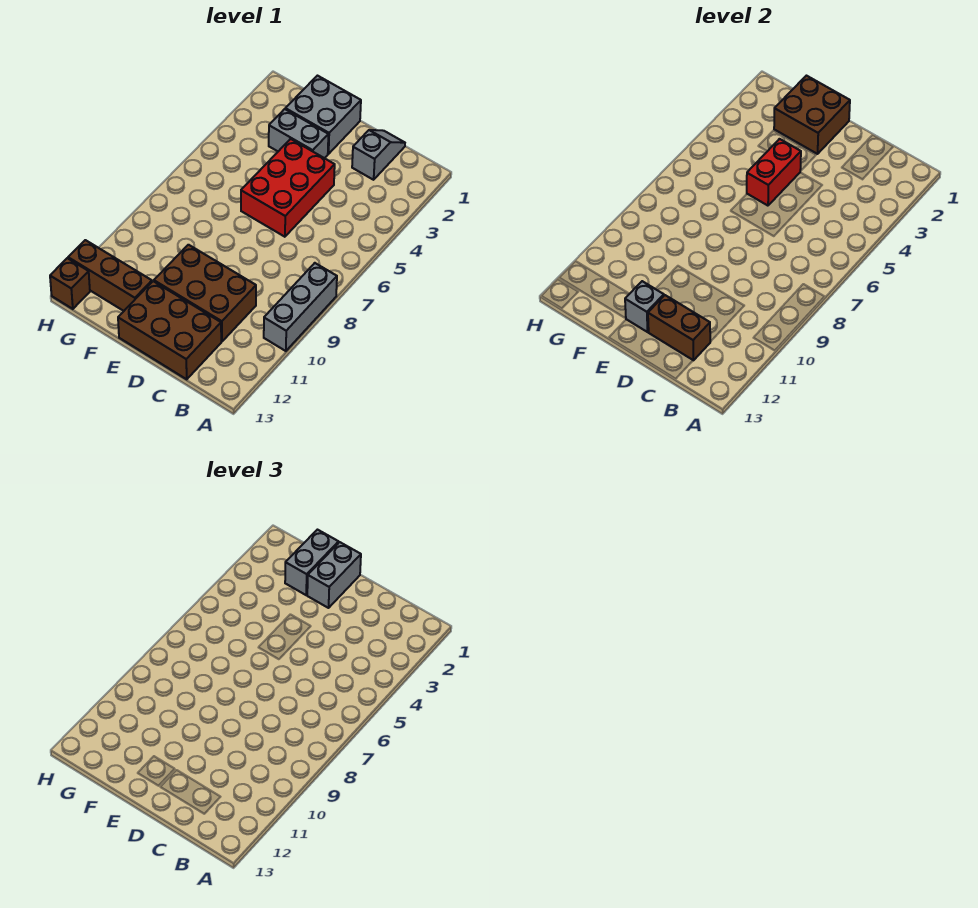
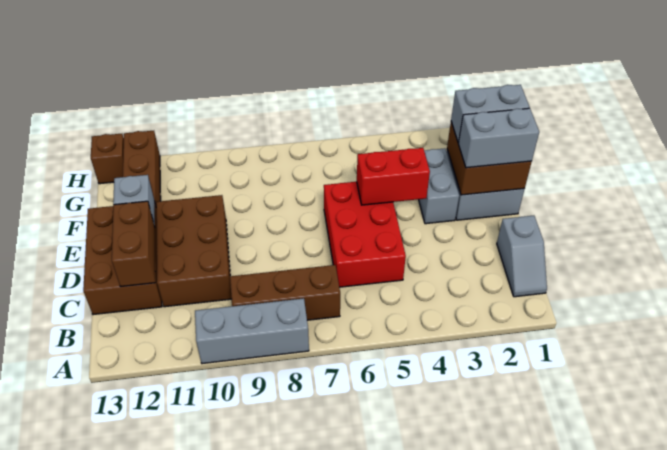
none -> brown 1x3 brick [230,265,340,320]
grey 1x2 slope [352,130,405,180] -> grey 1x2 slope turned to [497,216,547,297]
red 2x3 brick [241,139,335,237] -> red 2x3 brick turned to [324,182,406,287]

